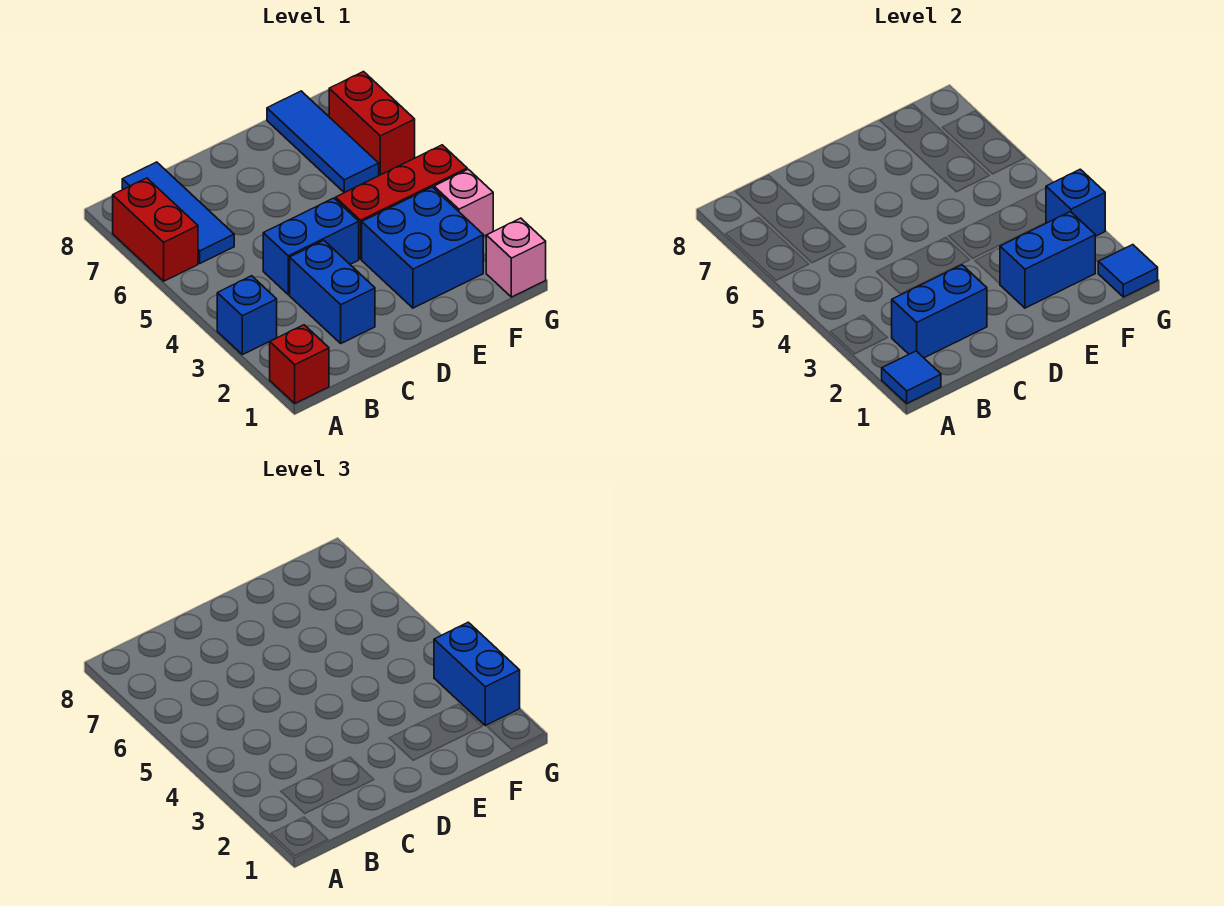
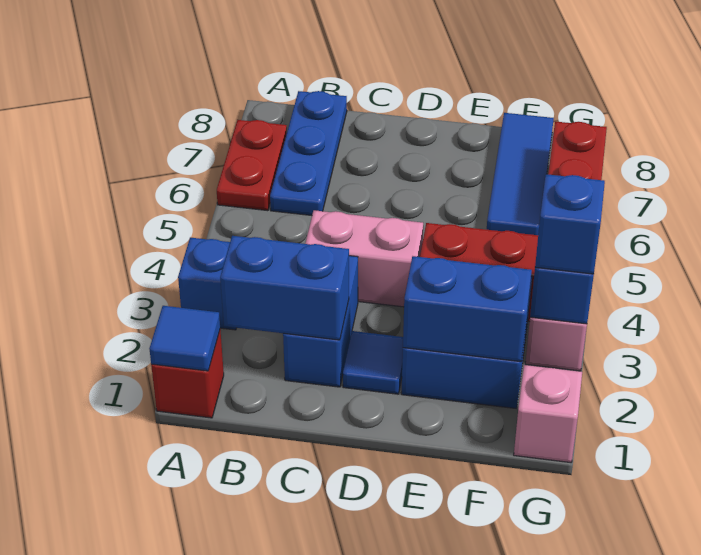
red 1x2 brick [113,178,198,281] -> red 1x2 plate [217,120,287,211]
blue 1x3 tile [122,162,234,263] -> blue 1x3 plate [270,91,347,215]
blue 1x2 brick [263,198,359,295] -> pink 1x2 brick [305,210,423,307]
blue 1x1 tile [1098,245,1158,297] -> blue 1x1 tile moved to [343,331,403,394]
blue 1x2 brick [434,622,520,726] -> blue 1x1 brick [535,174,605,274]

